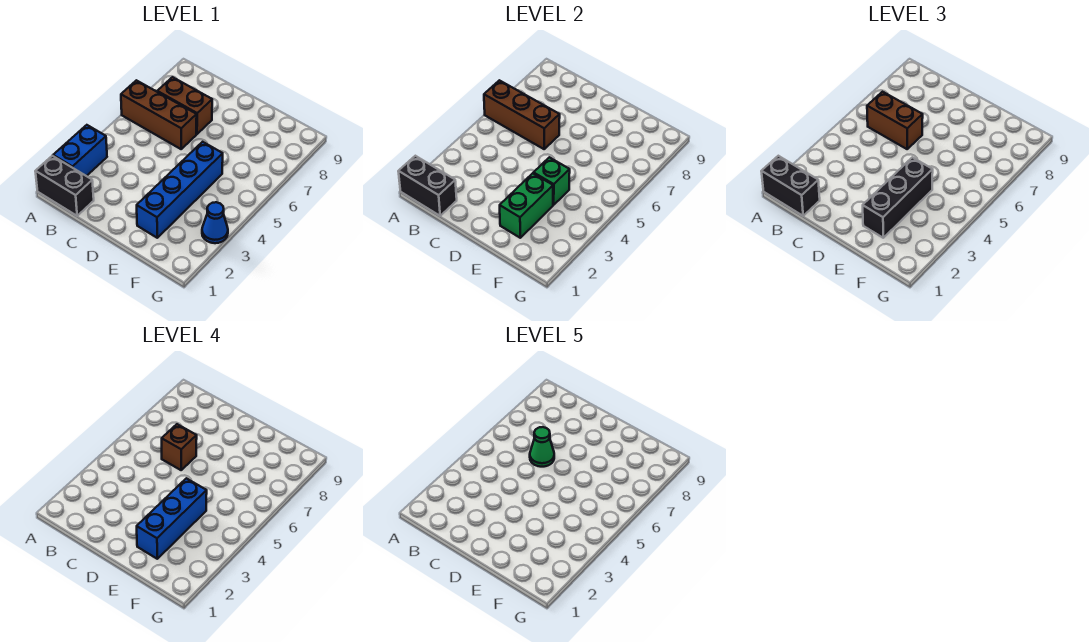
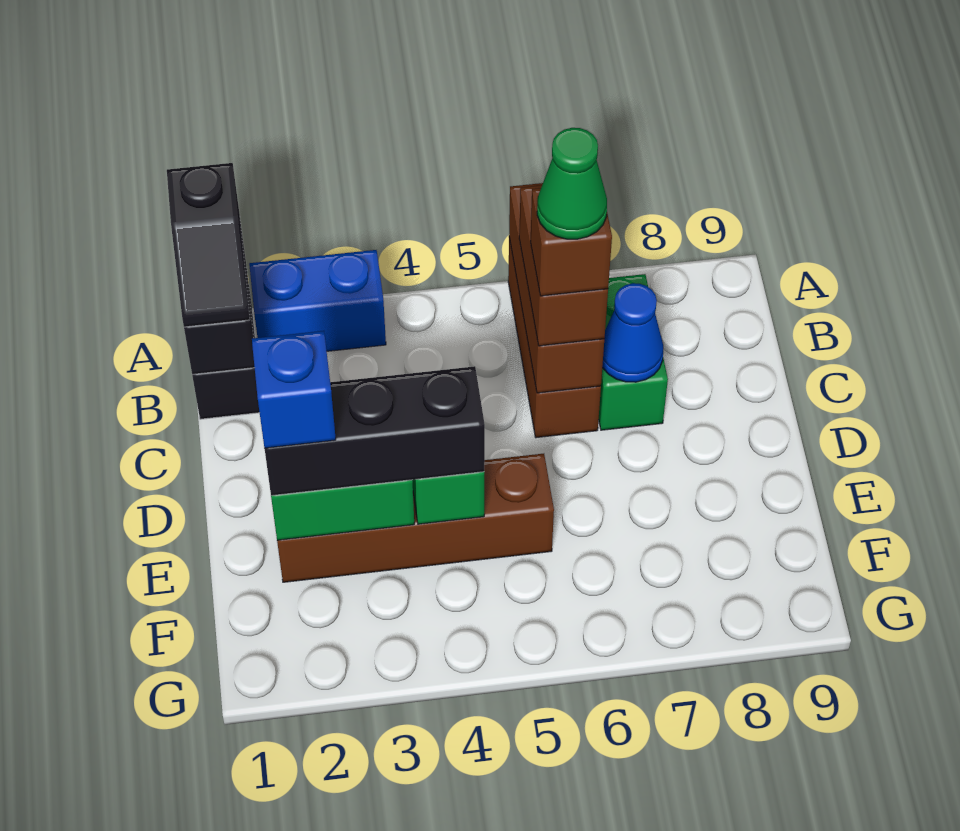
black 1x2 brick [761,156,820,216] -> black 1x2 slope [167,163,250,327]
brown 1x2 brick [157,77,212,134] -> green 1x2 brick [599,274,668,430]
blue 1x4 brick [137,142,223,238] -> brown 1x4 brick [277,454,554,582]
blue 1x3 brick [137,478,207,559] -> blue 1x1 brick [252,331,336,448]
blue 1x1 cone [202,202,228,243] -> blue 1x1 cone moved to [602,283,663,382]

